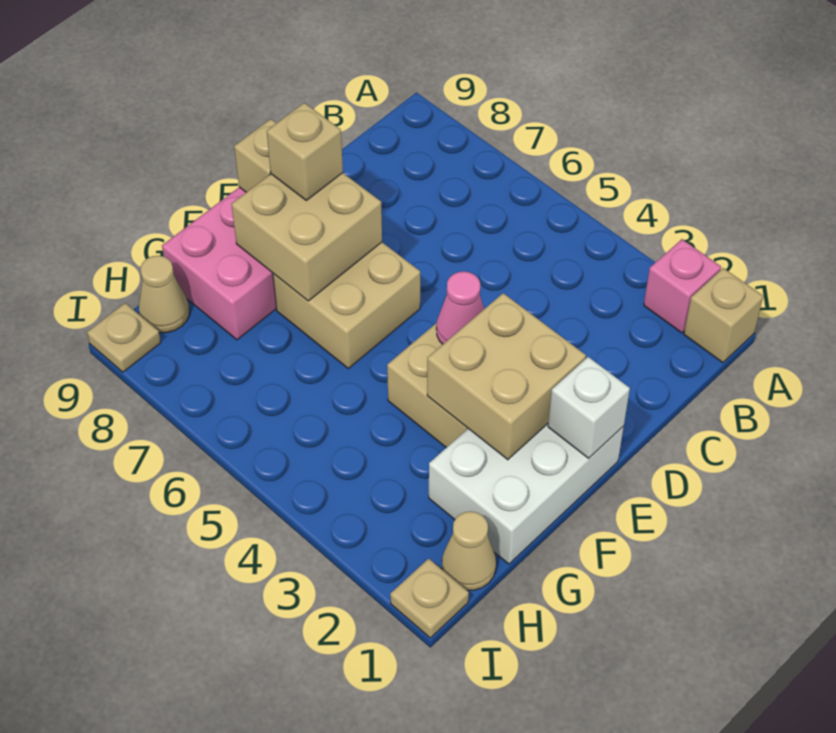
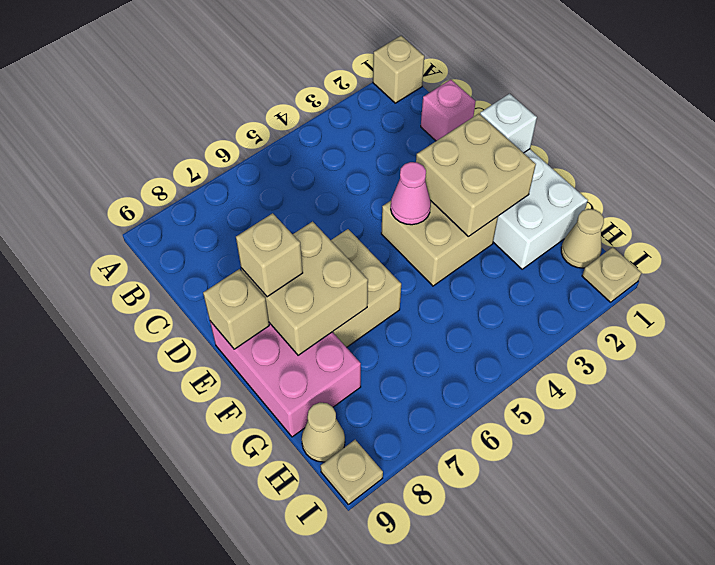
pink 1x1 brick [644,239,721,333] -> pink 1x1 brick moved to [421,80,476,141]

